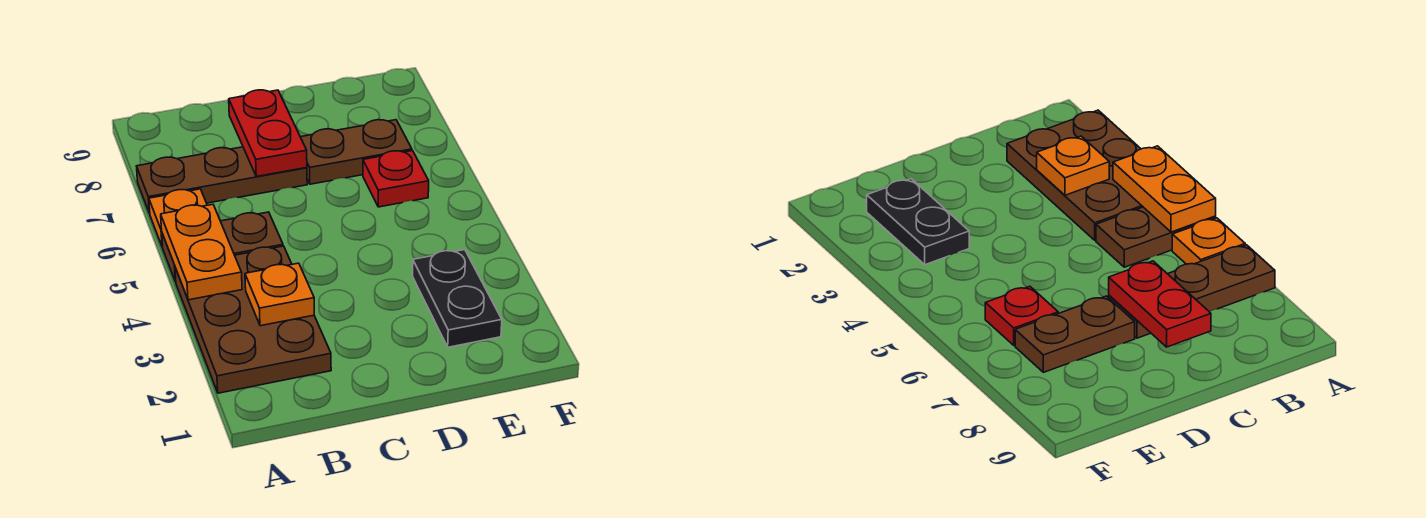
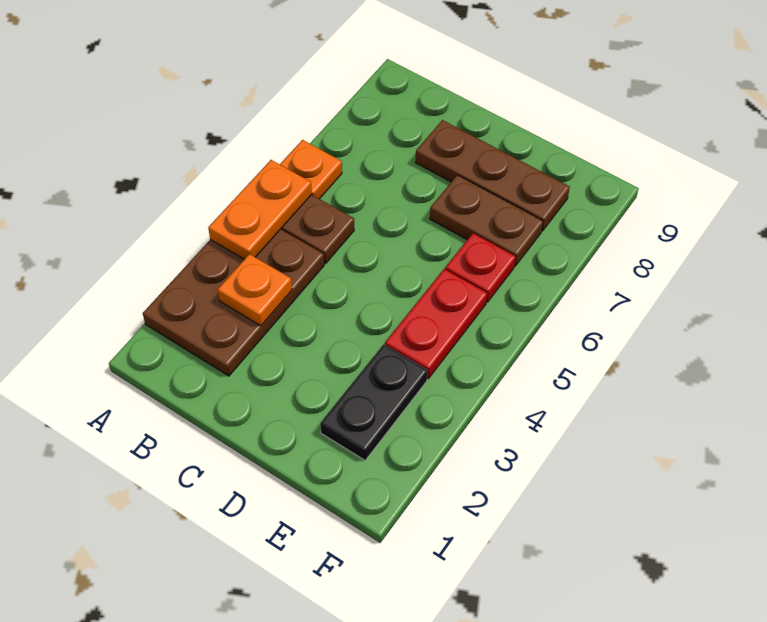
brown 1x3 plate [137,147,307,213] -> brown 1x3 plate moved to [415,120,570,231]
red 1x2 plate [229,90,307,177] -> red 1x2 plate moved to [385,269,487,379]

